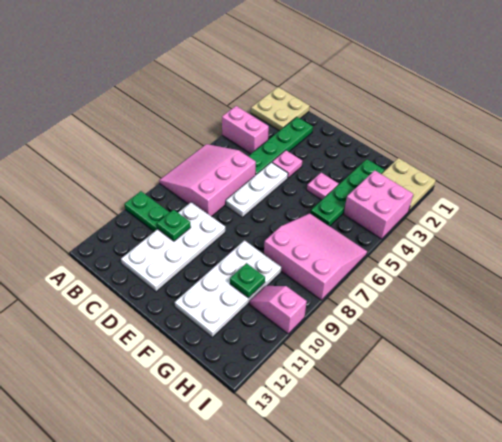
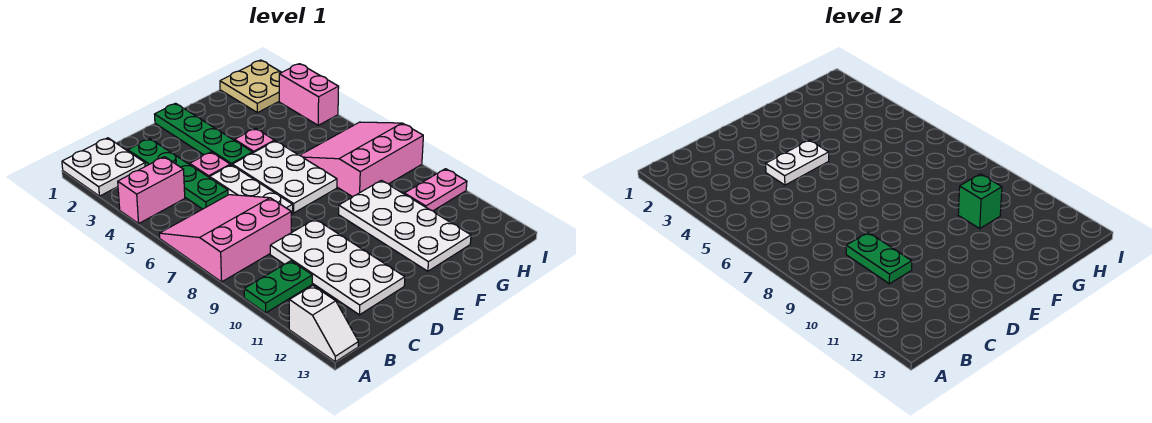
tan 2x2 plate [251,87,310,131] -> white 2x2 plate [62,138,145,196]
pink 3x3 slope [159,144,256,217] -> pink 3x3 slope turned to [159,195,291,282]
none -> white 1x2 slope [289,285,358,362]
green 1x1 plate [157,210,191,241] -> green 1x2 plate [846,232,912,284]
none -> white 1x2 plate [766,140,829,185]
none -> white 2x3 plate [232,141,337,213]
green 1x4 plate [311,159,384,226] -> green 1x4 plate moved to [155,103,253,165]
green 1x1 plate [230,263,265,298] -> green 1x1 brick [958,174,1002,228]
pink 2x2 brick [344,170,413,239] -> pink 1x2 brick [279,64,339,125]
pink 1x2 slope [249,286,307,334] -> pink 1x2 plate [404,169,467,211]

